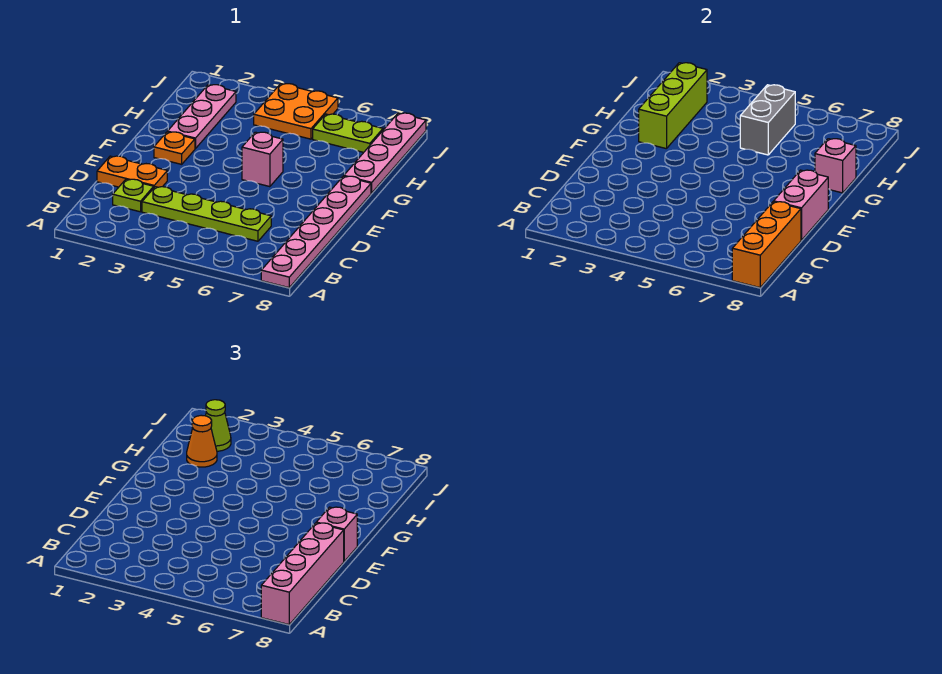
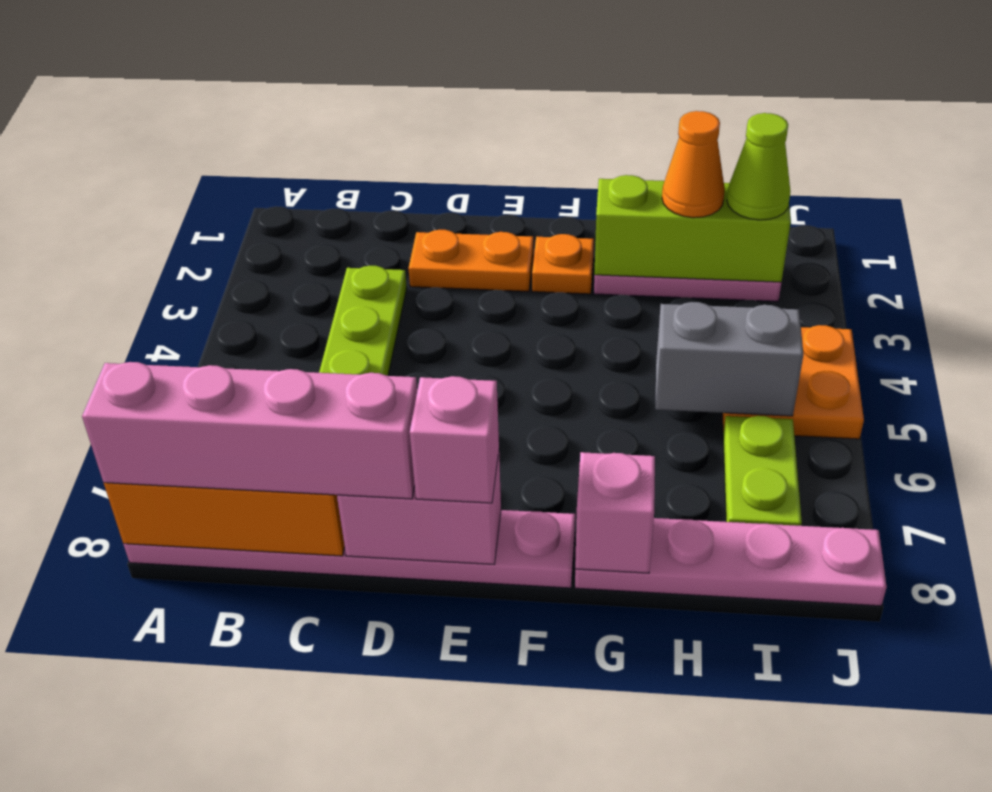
lime 1x1 plate [113,179,154,212] -> none
orange 1x2 plate [97,156,167,187] -> orange 1x2 plate turned to [409,230,533,292]
pink 1x1 brick [242,132,283,187] -> none

